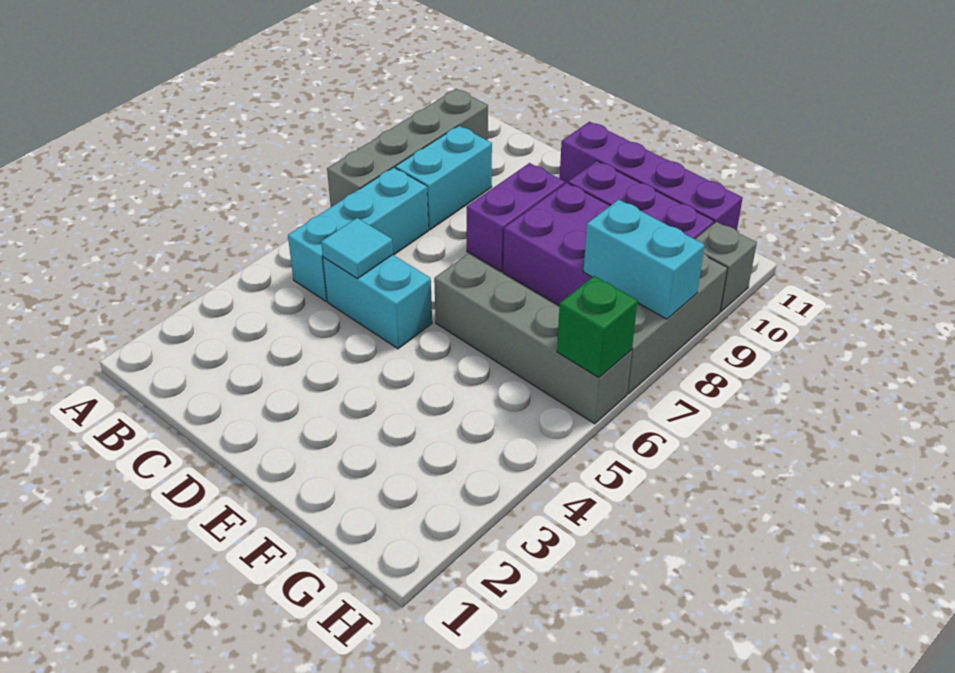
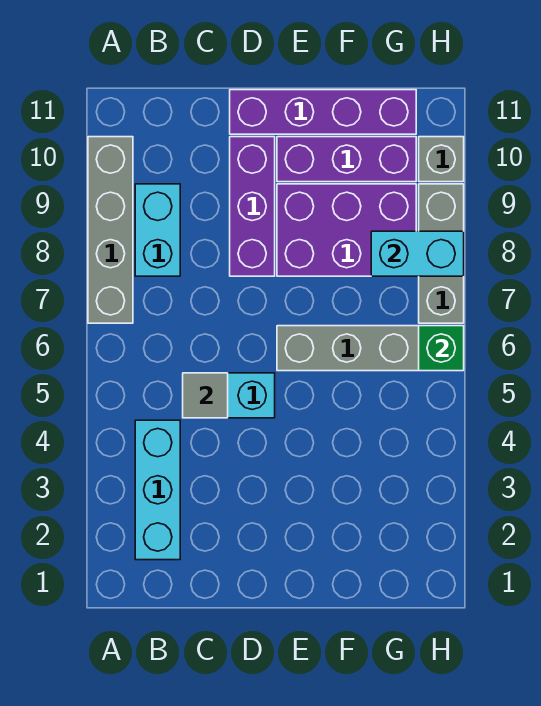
cyan 1x3 brick [288,167,428,301] -> cyan 1x3 brick moved to [135,420,180,560]
cyan 1x1 tile [321,218,393,279] -> grey 1x1 tile [183,373,228,418]
purple 1x2 brick [466,163,565,272] -> purple 1x3 brick [230,137,275,276]

